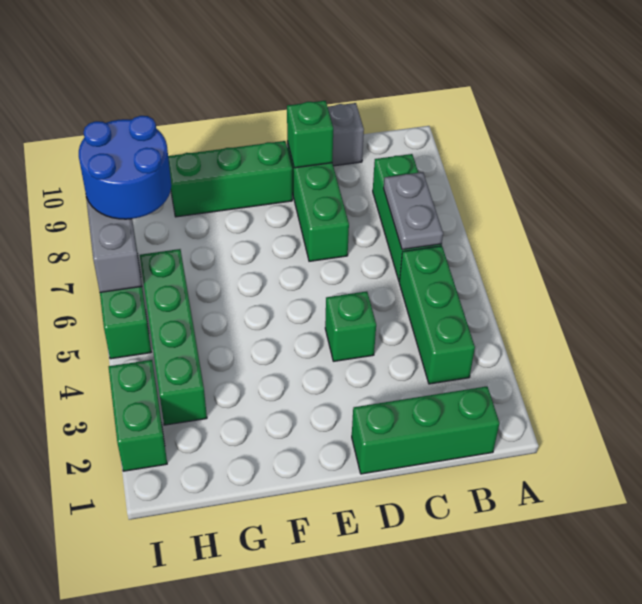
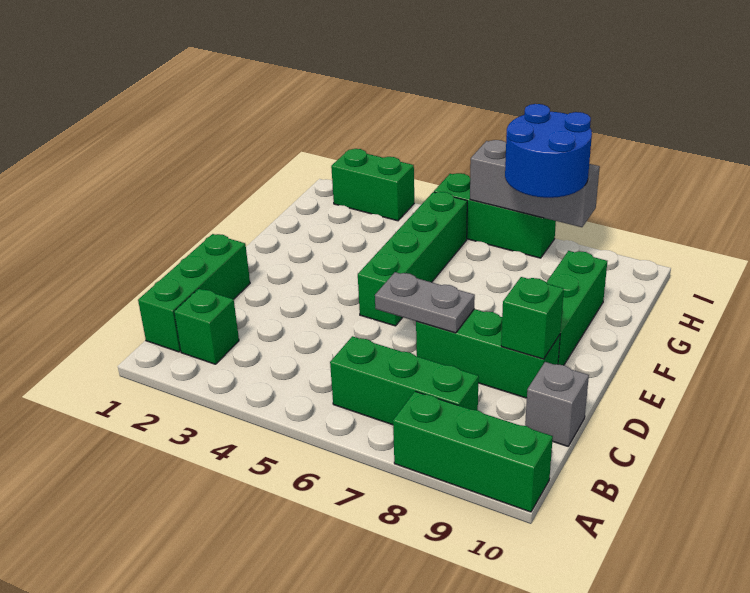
green 1x3 brick [399,246,475,384] -> green 1x3 brick moved to [393,391,553,512]
grey 1x2 plate [384,172,443,250] -> grey 1x2 plate moved to [375,272,475,333]
green 1x1 brick [325,291,376,361] -> green 1x1 brick moved to [174,289,239,364]
green 1x4 brick [140,249,207,425] -> green 1x4 brick turned to [358,192,467,326]

